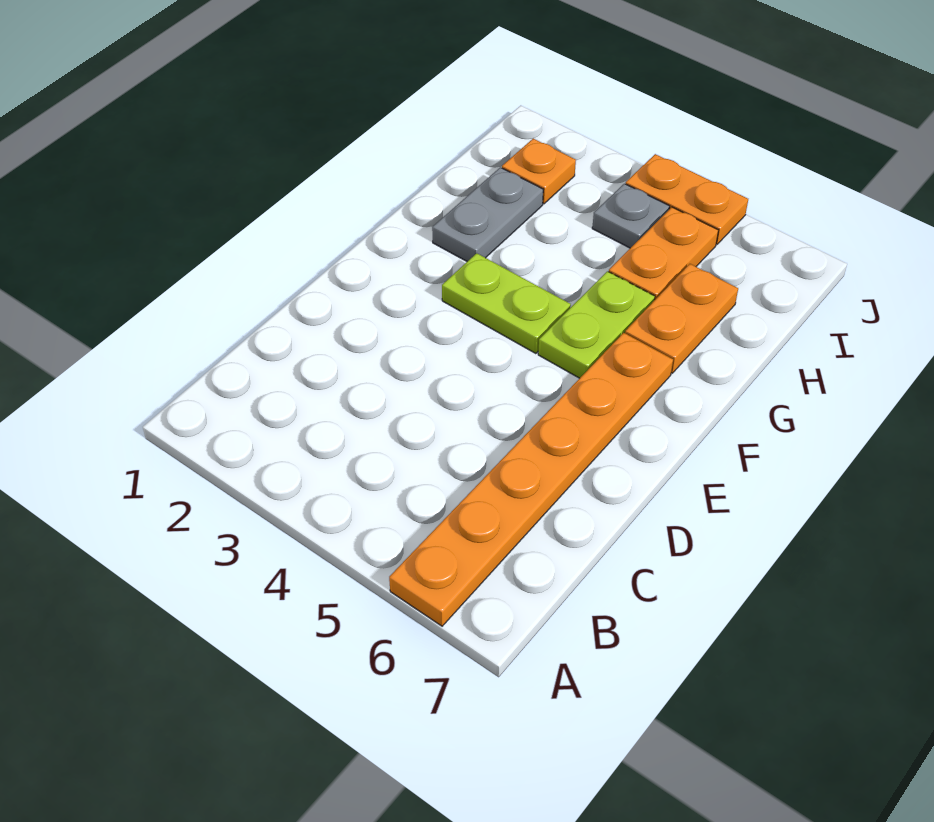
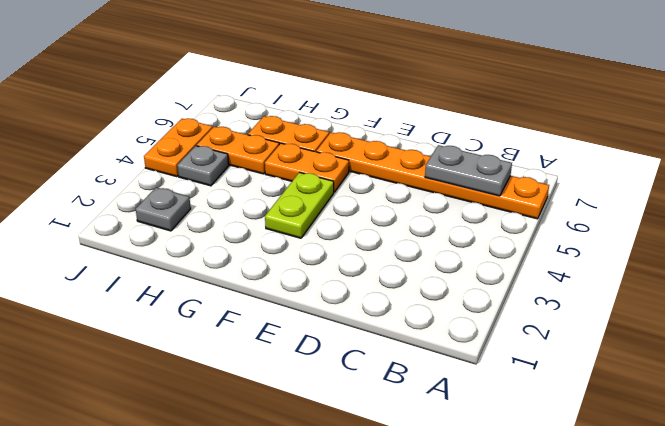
lime 1x2 plate [538,271,655,378] -> orange 1x2 plate [265,143,349,192]
grey 1x2 plate [432,167,543,261] -> grey 1x2 plate moved to [425,145,512,196]
orange 1x1 plate [502,138,576,204] -> grey 1x1 plate [136,187,191,231]

